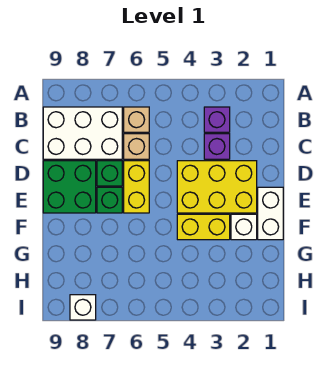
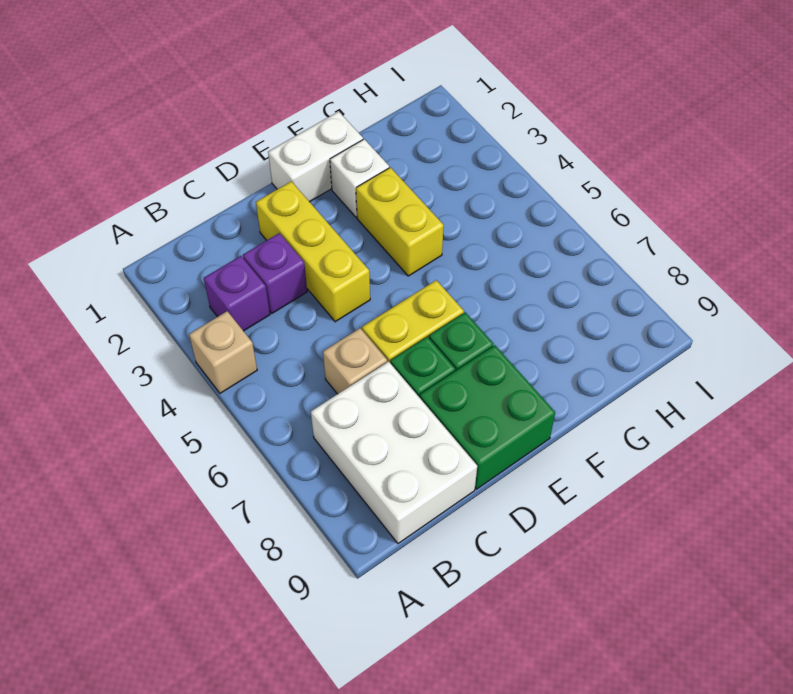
tan 1x1 brick [124,107,149,132] -> tan 1x1 brick moved to [189,311,257,393]
yellow 2x3 brick [177,161,257,213] -> yellow 1x3 brick [256,181,370,322]
white 1x1 brick [70,295,96,320] -> none

